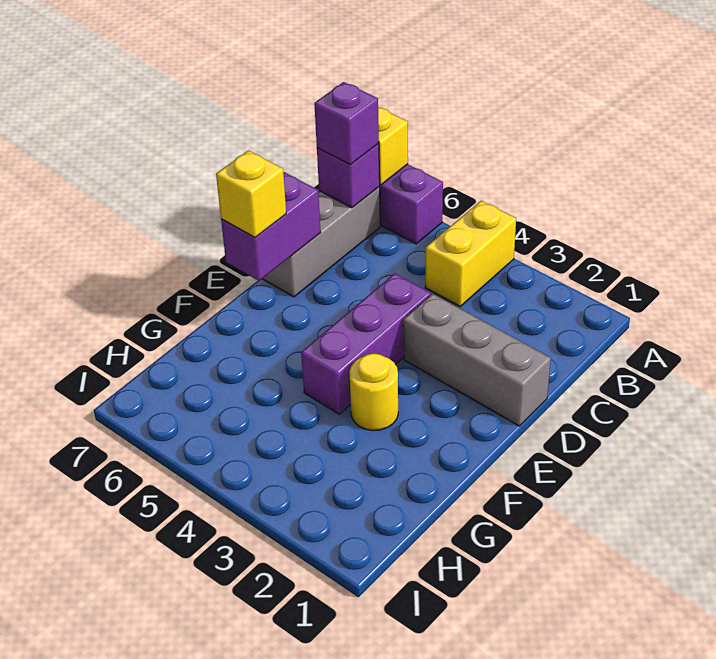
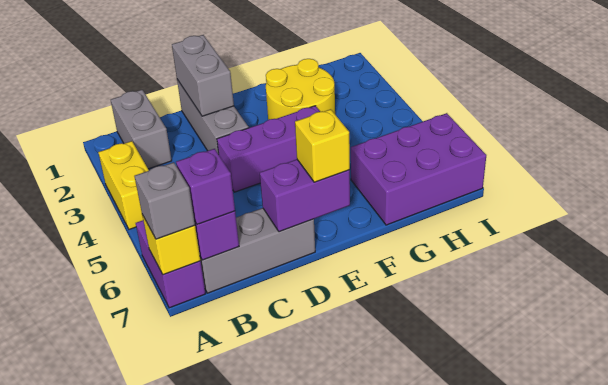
yellow 1x2 brick [425,201,516,306] -> yellow 1x2 brick turned to [98,141,149,229]
none -> grey 1x1 brick [135,162,195,239]
none -> grey 1x2 brick [111,90,172,169]
none -> grey 1x2 brick [172,35,234,116]
yellow 1x1 round brick [349,354,398,431] -> yellow 2x2 round brick [266,59,335,120]
none -> purple 2x3 brick [351,113,486,225]

